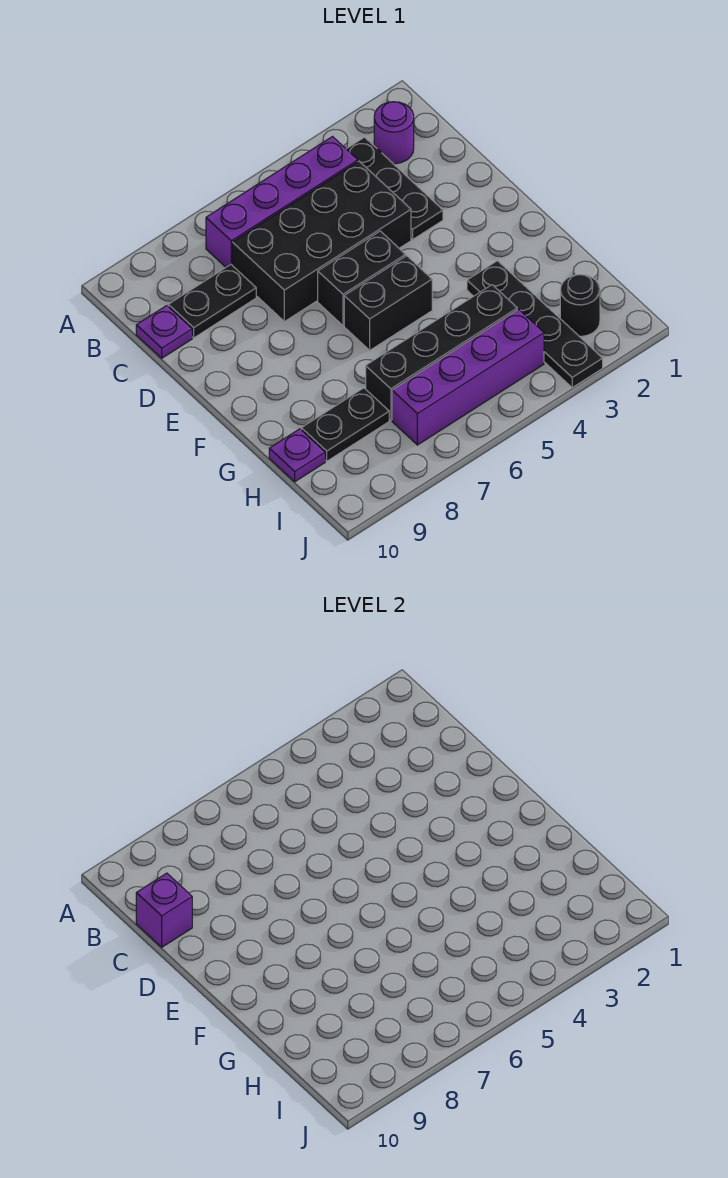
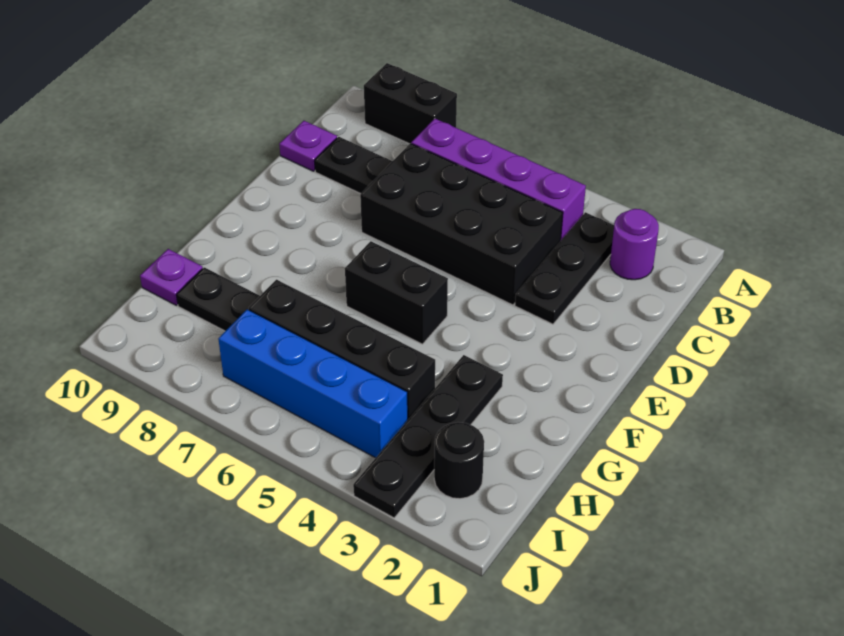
purple 1x1 brick [136,873,192,947] -> none
black 1x2 brick [318,231,406,326] -> black 1x2 brick moved to [364,63,457,144]
purple 1x4 brick [392,309,544,445] -> blue 1x4 brick [218,309,408,458]

